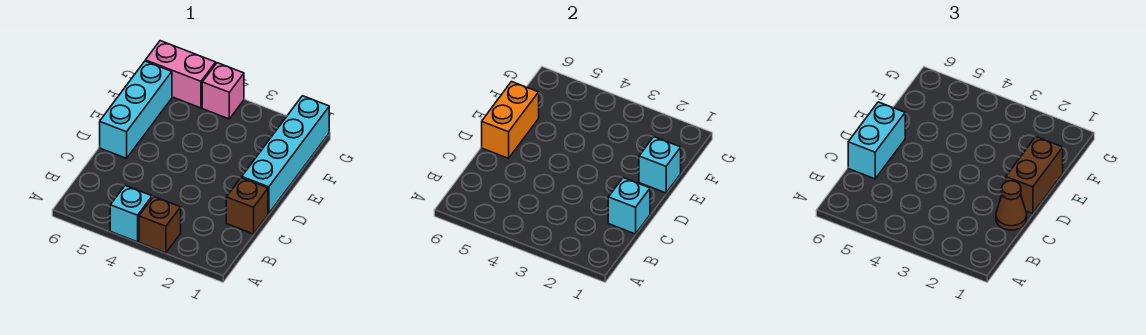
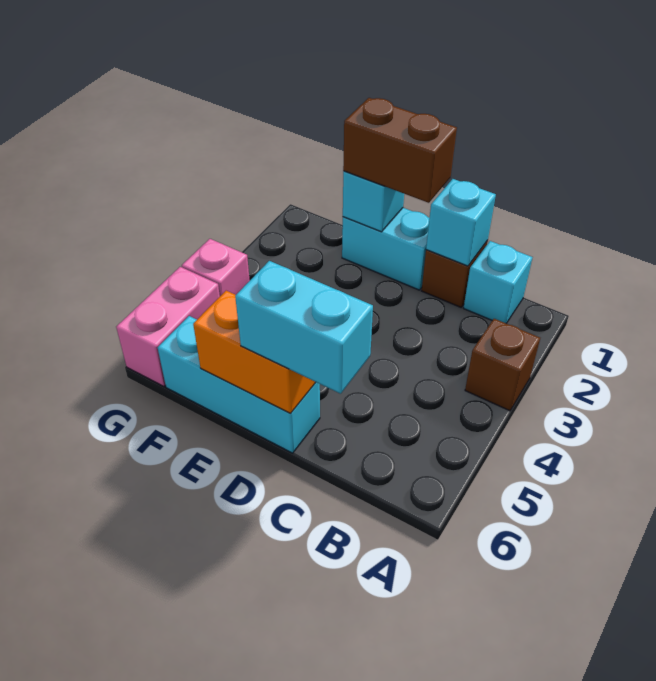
cyan 1x1 brick [110,186,152,242] -> cyan 1x1 brick moved to [464,241,532,323]
brown 1x1 cone [996,181,1027,230] -> none
cyan 1x4 brick [242,96,329,214] -> cyan 1x2 brick [342,208,429,290]

